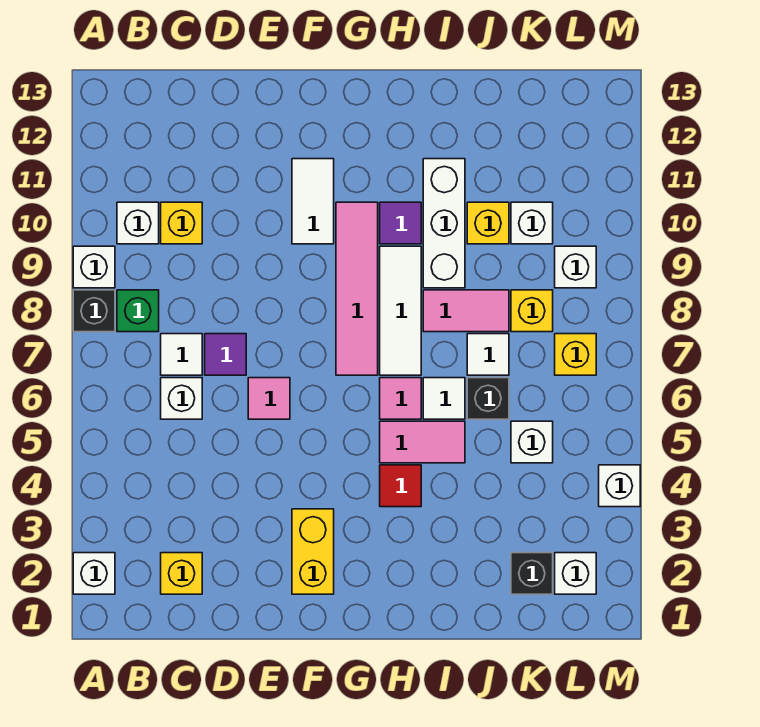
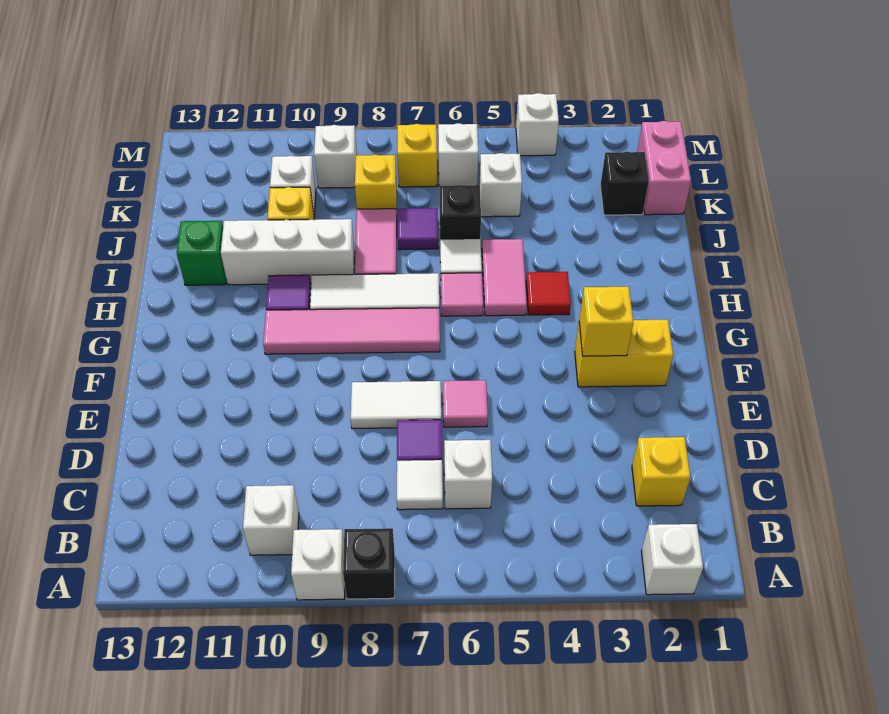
green 1x1 brick [117,290,159,332] -> green 1x1 brick moved to [177,221,226,285]
yellow 1x1 brick [161,202,202,244] -> yellow 1x1 brick moved to [579,287,633,356]
white 1x2 tile [292,159,334,244] -> white 1x2 tile moved to [351,381,441,429]
white 1x1 tile [467,334,509,375] -> purple 1x1 tile [398,208,438,250]
none -> pink 1x2 brick [637,121,691,215]
white 1x1 brick [555,553,596,594] -> white 1x1 brick moved to [438,123,478,186]

